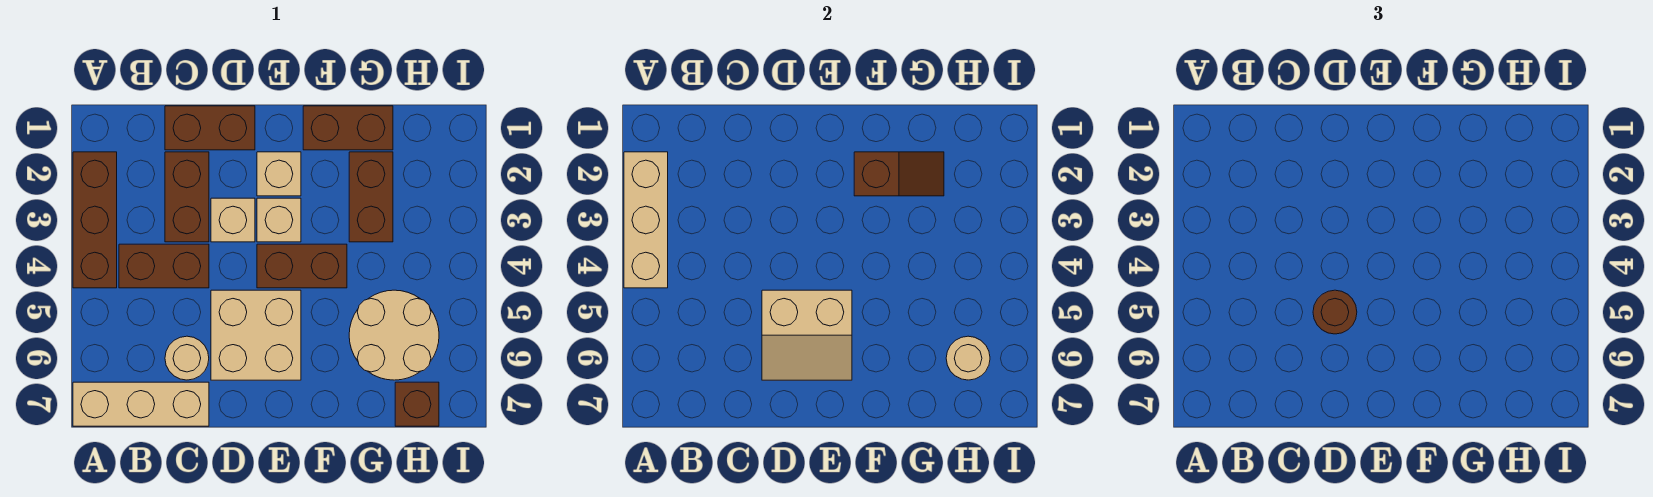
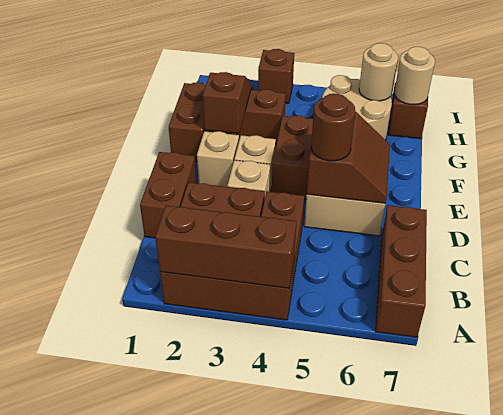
tan 1x3 brick [624,152,668,288] -> brown 1x3 brick [155,205,296,288]
tan 1x3 brick [73,382,209,426] -> brown 1x3 brick [376,205,427,337]
tan 1x1 round brick [165,336,209,380] -> tan 1x1 round brick moved to [394,47,435,105]
tan 2x2 slope [762,290,852,380] -> brown 2x2 slope [307,112,390,203]
none -> brown 1x1 brick [258,49,294,103]

